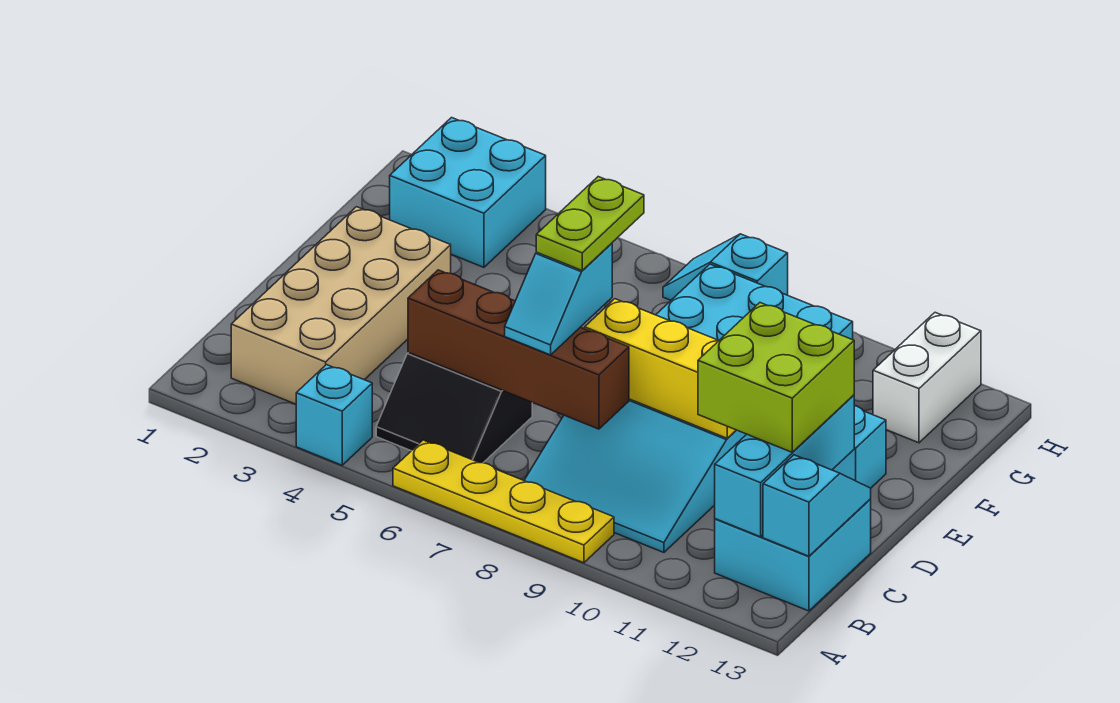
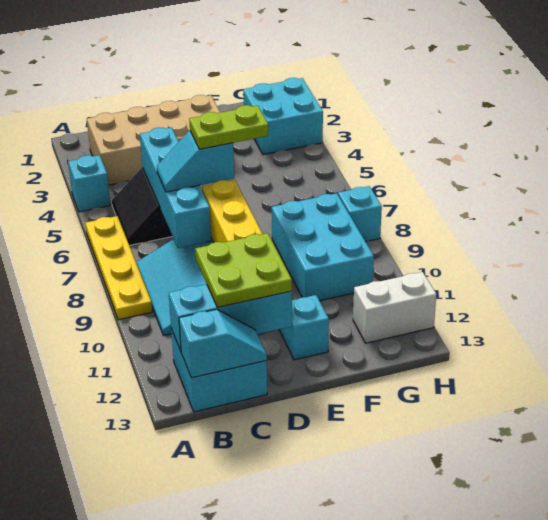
brown 1x4 brick [408,270,629,429] -> cyan 1x4 brick [140,128,211,248]
lime 2x2 brick [698,303,854,452] -> lime 2x2 plate [195,233,292,307]

